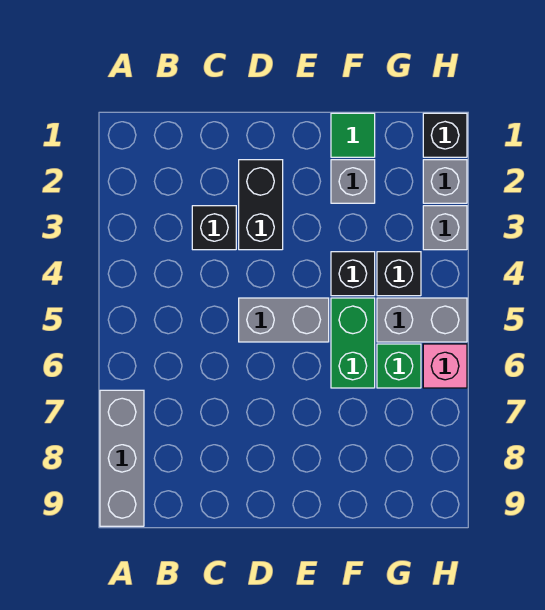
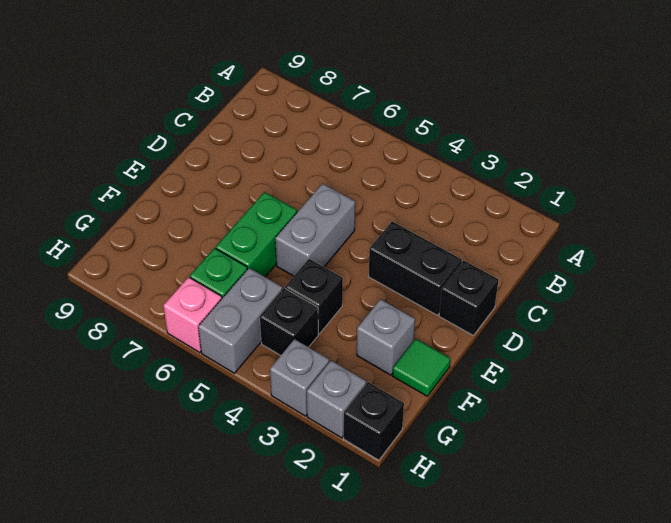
grey 1x3 brick [100,390,144,526] -> none
black 1x1 brick [192,206,236,250] -> black 1x1 brick moved to [439,261,499,335]
green 1x2 brick [331,298,375,388] -> green 1x2 brick turned to [216,192,297,277]

